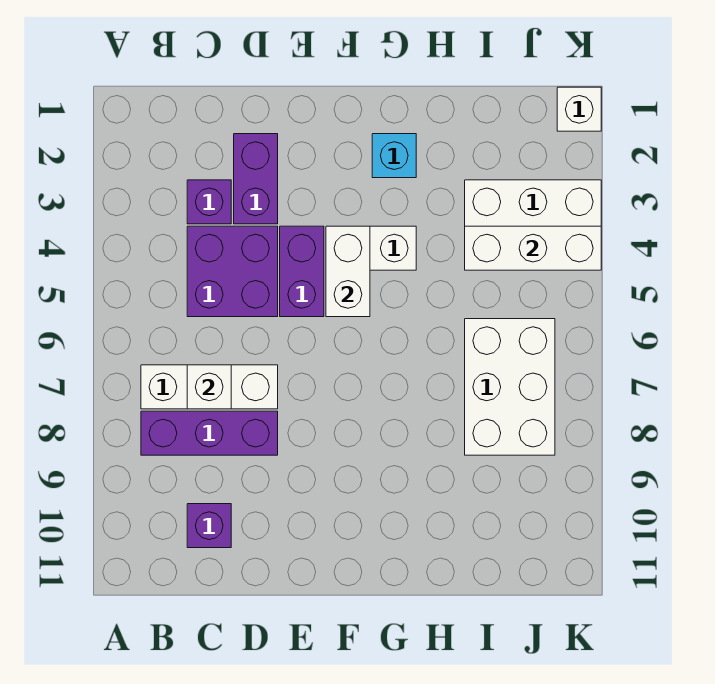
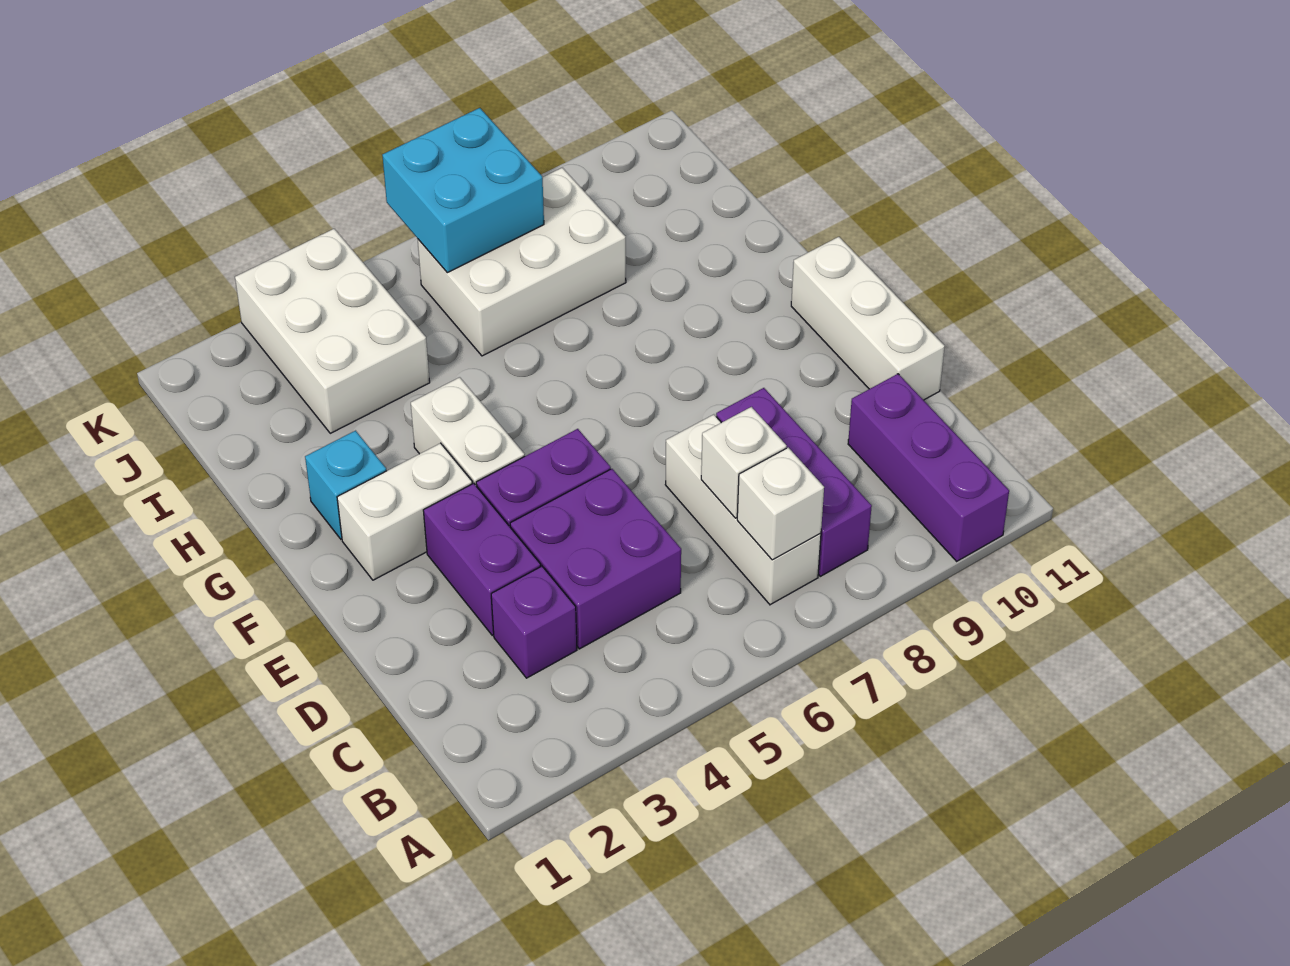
purple 1x1 brick [187,504,231,548] -> purple 1x3 brick [848,374,1009,561]
purple 1x2 brick [234,134,278,224] -> purple 1x2 brick turned to [423,483,541,635]
white 1x2 brick [326,226,370,317] -> white 1x2 brick moved to [337,443,472,580]
white 1x3 brick [465,226,601,270] -> white 1x3 brick moved to [791,237,945,400]
none -> cyan 2x2 brick [382,108,544,273]
white 1x1 brick [557,87,601,131] -> white 1x1 brick moved to [737,447,824,560]

